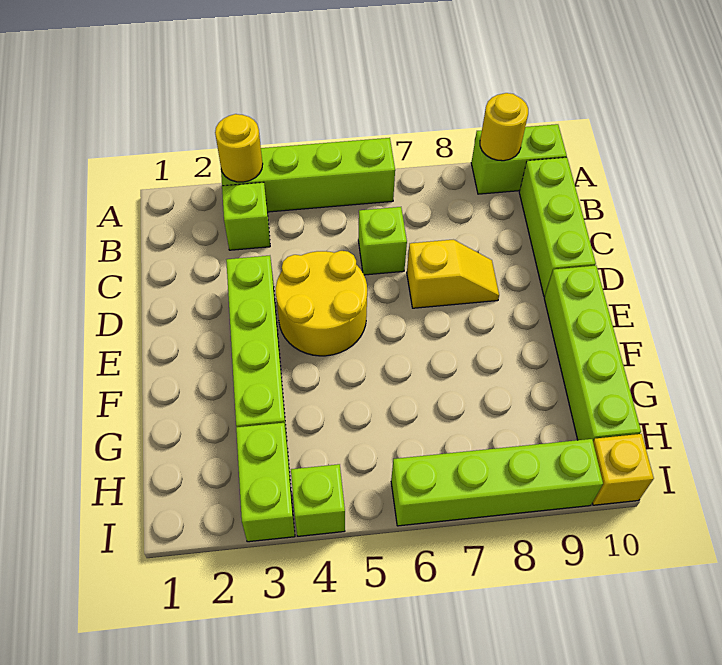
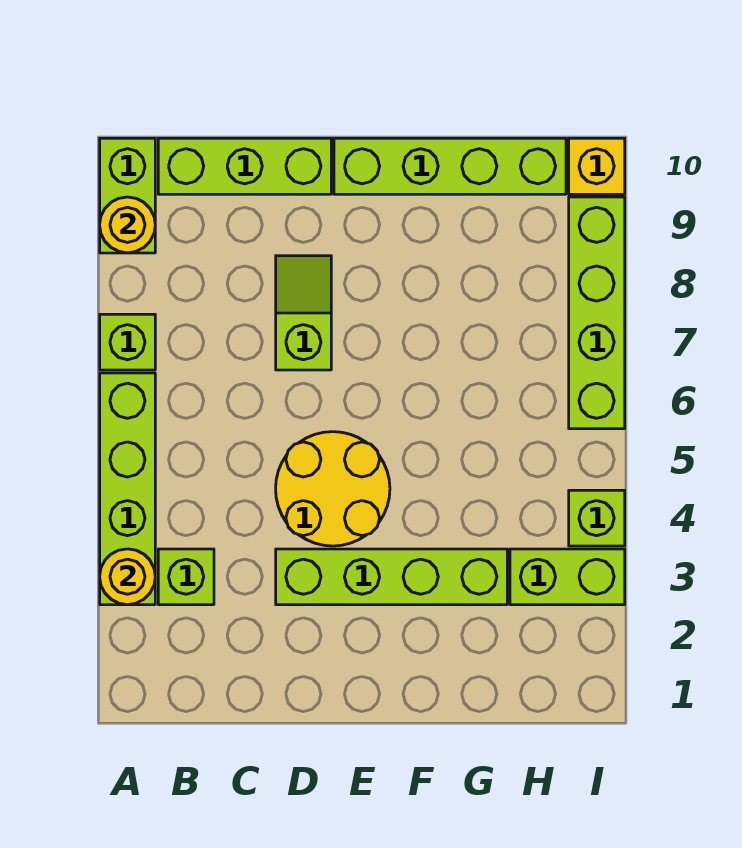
lime 1x1 brick [358,207,407,275] -> lime 1x1 brick moved to [100,314,155,370]
yellow 1x2 slope [407,240,499,308] -> lime 1x2 slope [276,256,331,370]

